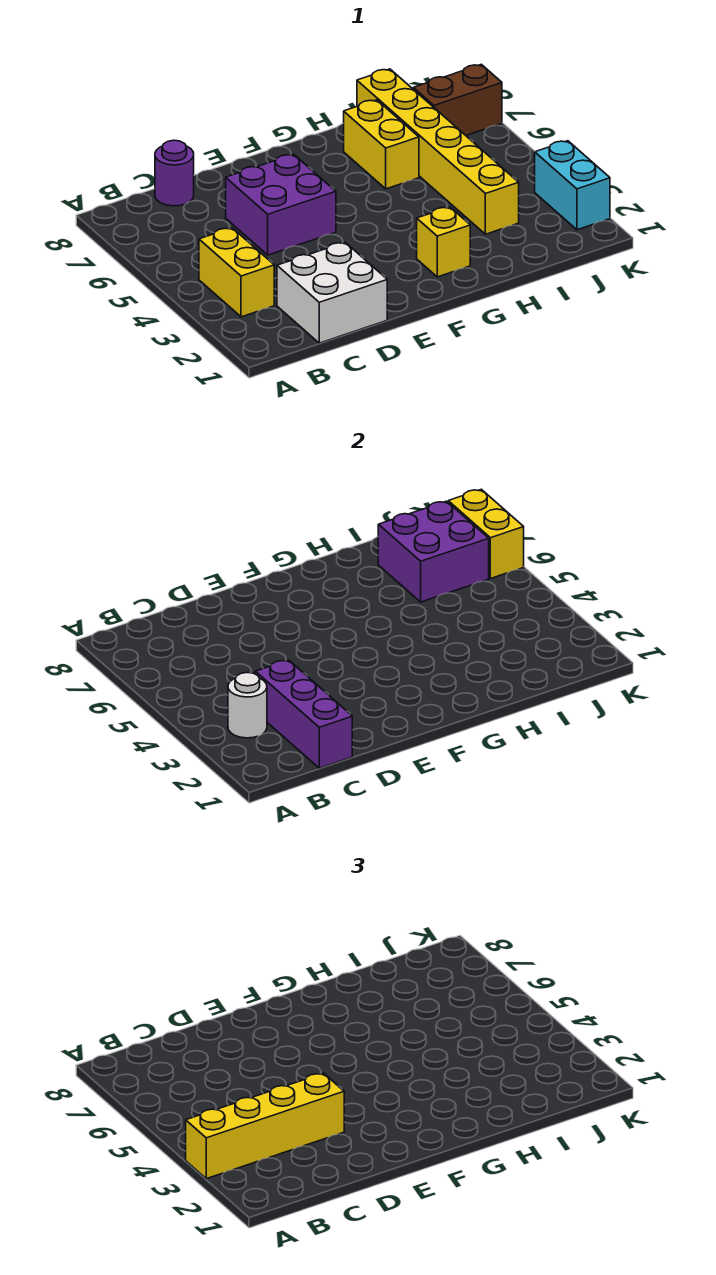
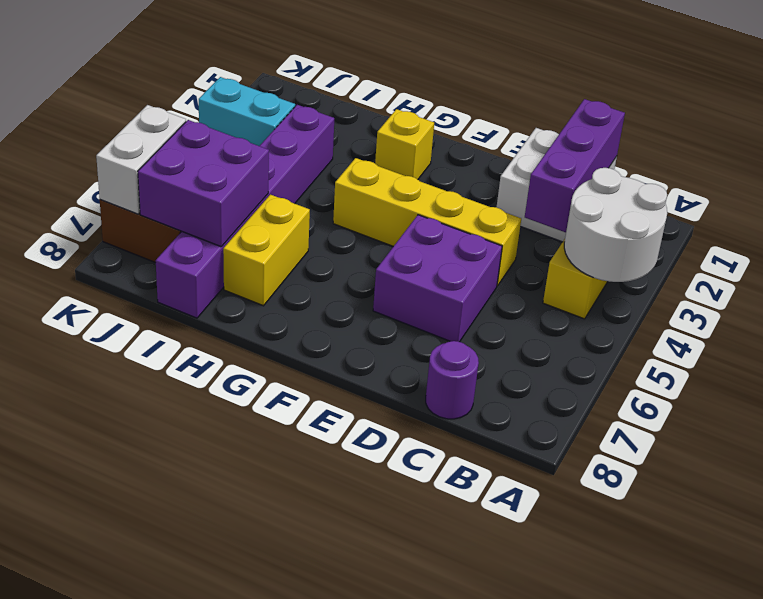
yellow 1x4 brick [186,1073,344,1179] -> yellow 1x4 brick moved to [333,158,521,286]
white 1x1 round brick [228,673,267,738] -> white 2x2 round brick [564,168,667,282]
yellow 1x6 brick [357,69,519,234] -> purple 1x6 brick [156,105,334,318]
cyan 1x2 brick [535,141,610,230] -> cyan 1x2 brick turned to [199,77,295,146]
yellow 1x2 brick [448,489,524,579] -> white 1x2 brick [96,105,186,214]

